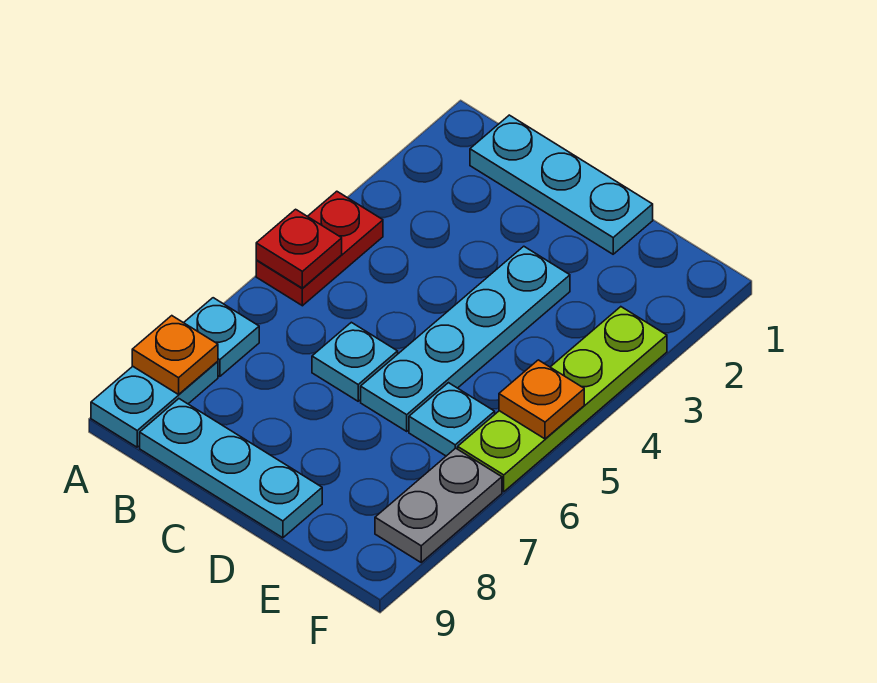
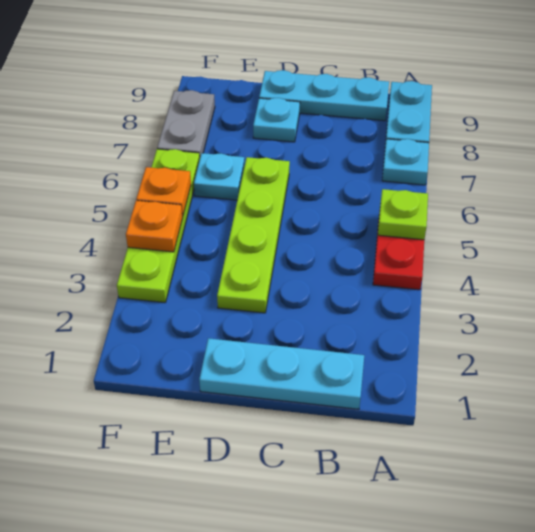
red 1x1 plate [256,209,342,288] -> lime 1x1 plate [378,189,428,240]
orange 1x1 plate [132,316,218,394] -> orange 1x1 plate moved to [126,201,183,252]
cyan 1x1 plate [312,322,398,401] -> cyan 1x1 plate moved to [253,98,300,142]
cyan 1x4 plate [361,246,570,431] -> lime 1x4 plate [217,157,290,313]

